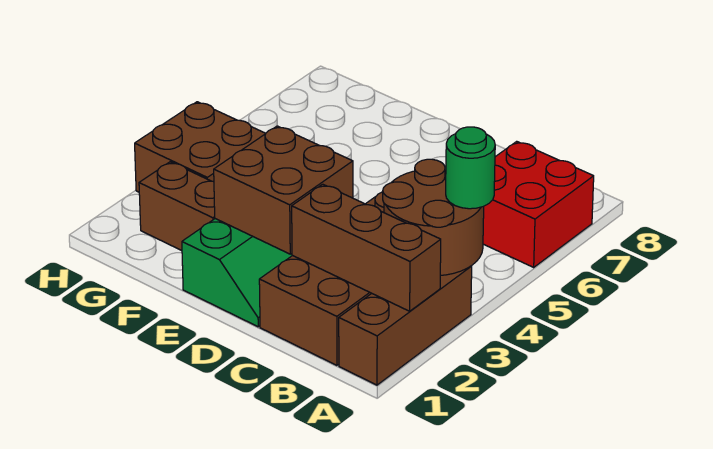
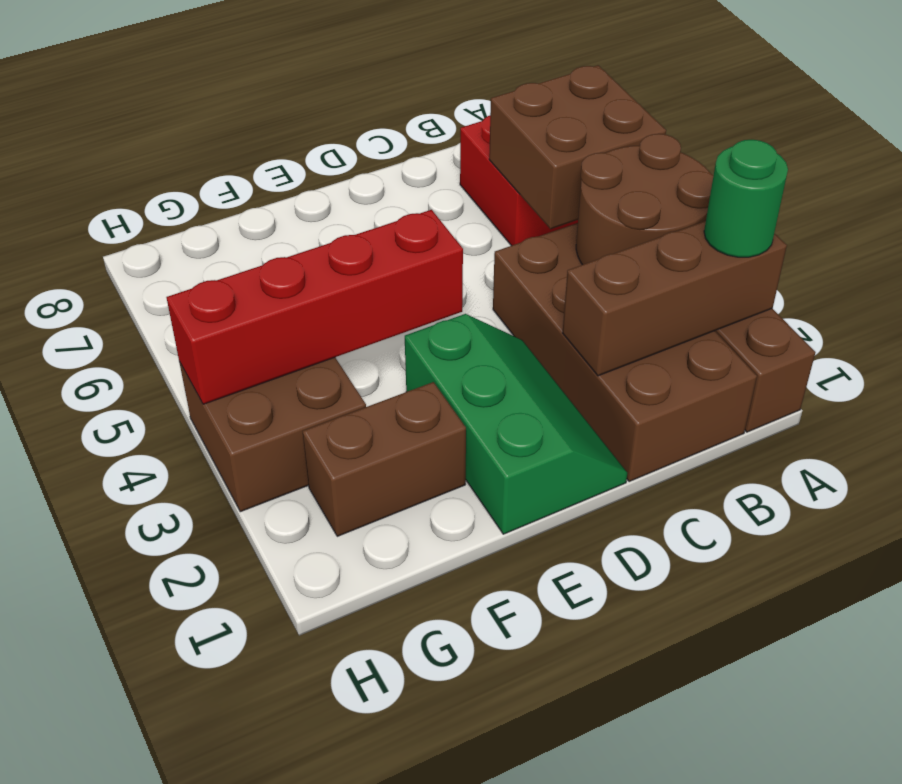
green 1x1 round brick [446,127,495,209] -> green 1x1 round brick moved to [704,140,788,257]
brown 2x2 brick [214,126,353,254] -> brown 2x2 brick moved to [489,65,666,229]
none -> red 1x4 brick [167,210,463,404]

